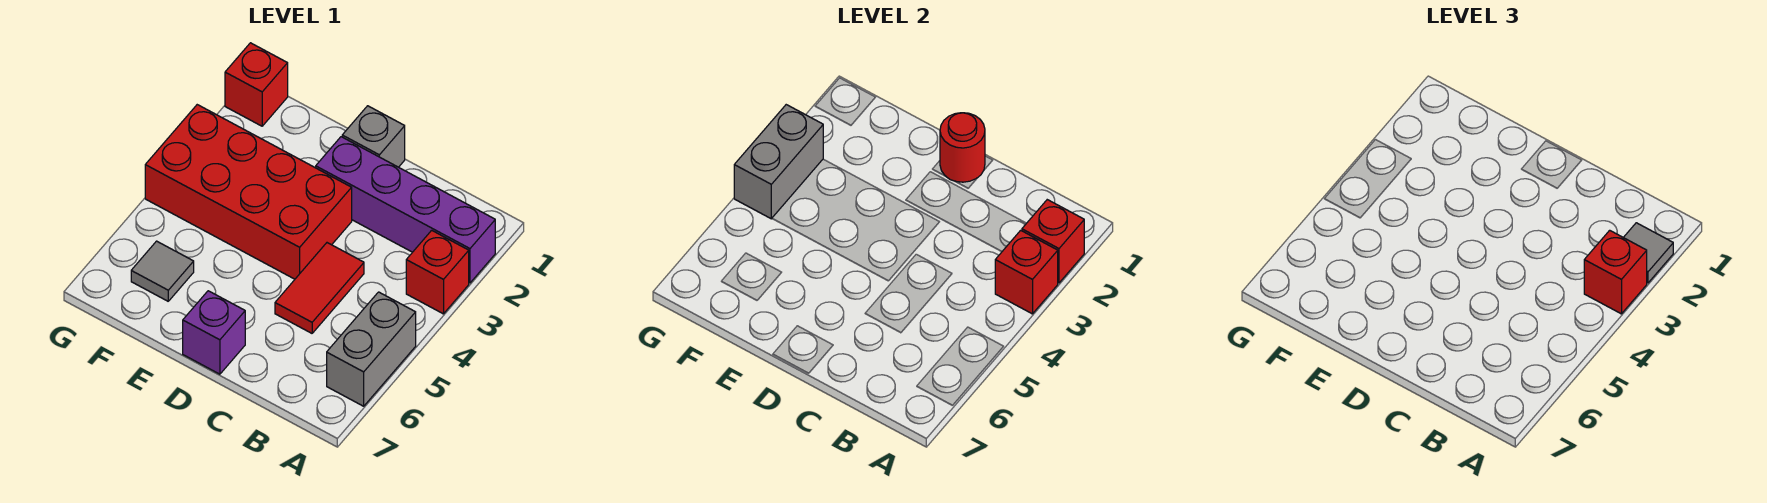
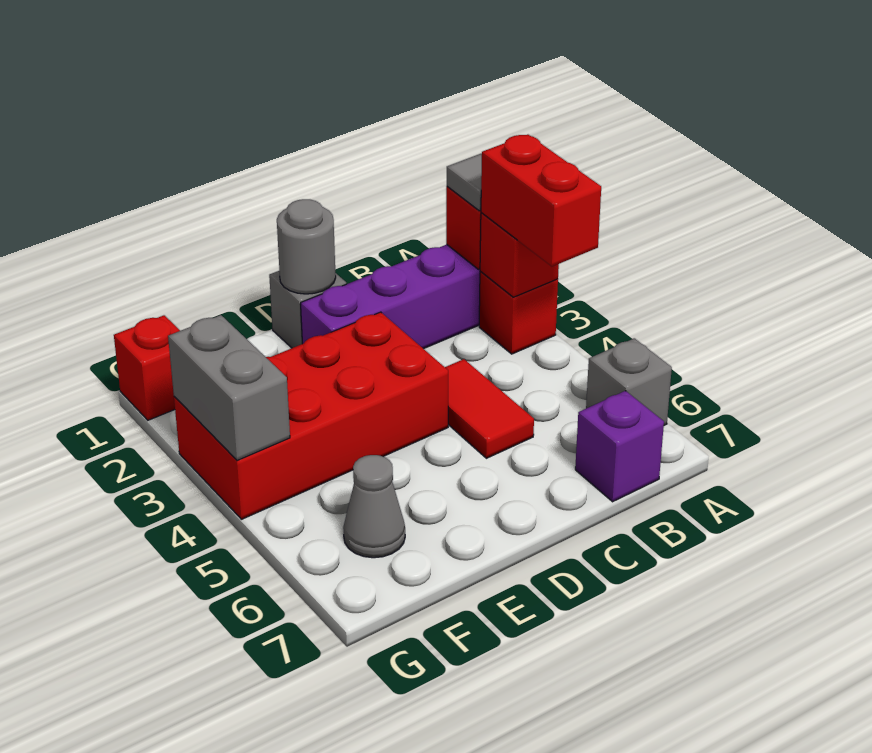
red 1x1 brick [1584,230,1647,314] -> red 1x2 brick [481,135,601,266]
grey 1x2 brick [327,292,416,406] -> grey 1x1 brick [586,338,672,425]
red 1x1 round brick [940,113,985,182] -> grey 1x1 round brick [277,199,336,294]
purple 1x1 brick [183,291,245,374] -> purple 1x1 brick moved to [575,391,664,502]
grey 1x1 tile [131,241,194,301] -> grey 1x1 cone [343,455,405,558]

